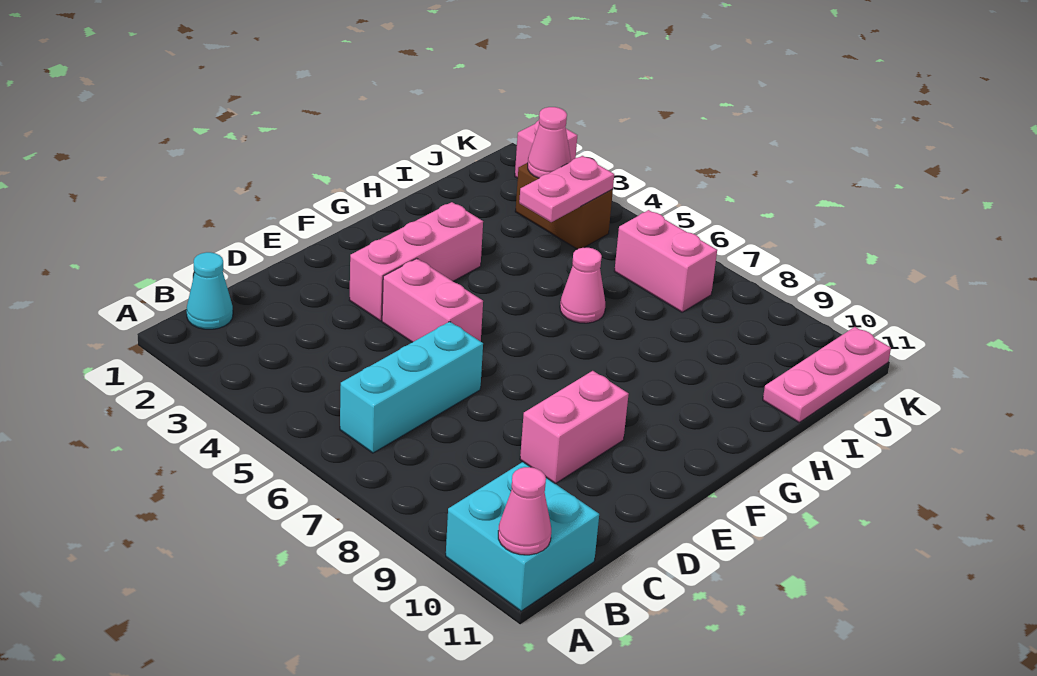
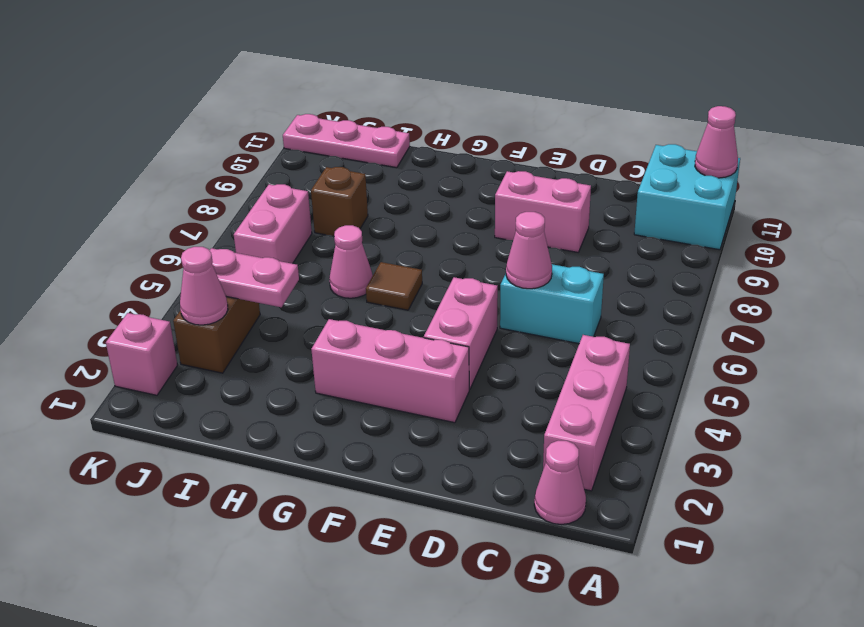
cyan 1x1 cone [187,252,233,329] -> pink 1x1 cone [534,441,586,525]
none -> pink 1x3 brick [543,335,630,491]
cyan 1x3 brick [340,322,483,453] -> cyan 1x2 brick [500,264,604,344]
none -> pink 1x1 cone [506,212,552,289]
none -> brown 1x1 tile [366,262,422,310]
none -> brown 1x1 brick [311,167,368,236]

